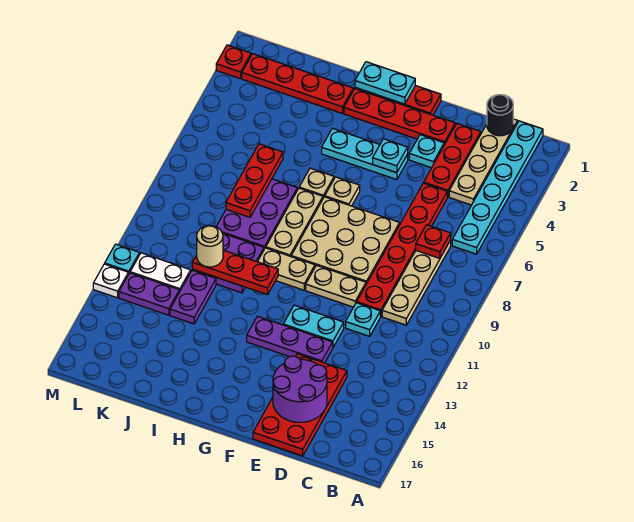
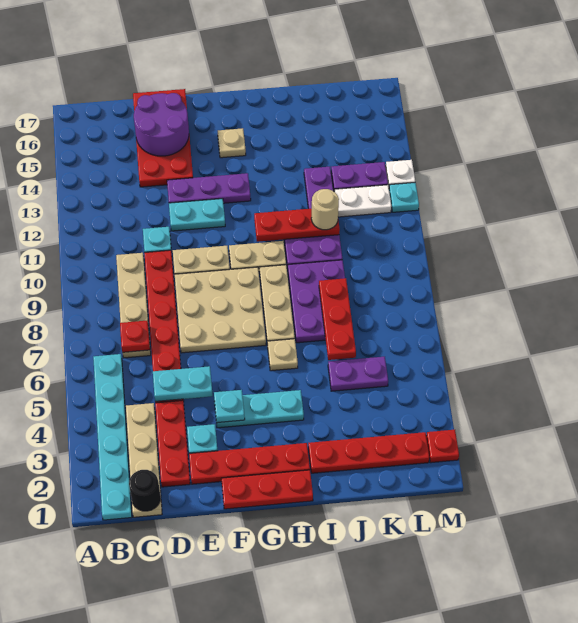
cyan 1x2 plate [355,62,415,104] -> cyan 1x2 plate moved to [153,366,213,402]
tan 1x1 plate [325,177,360,206] -> tan 1x1 plate moved to [218,128,246,158]
none -> purple 1x2 plate [328,357,388,391]

